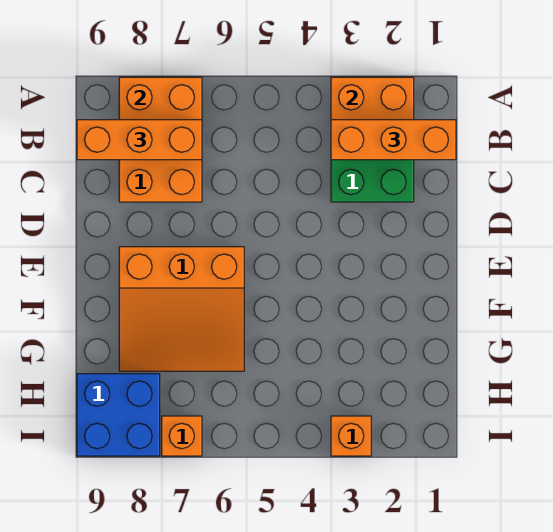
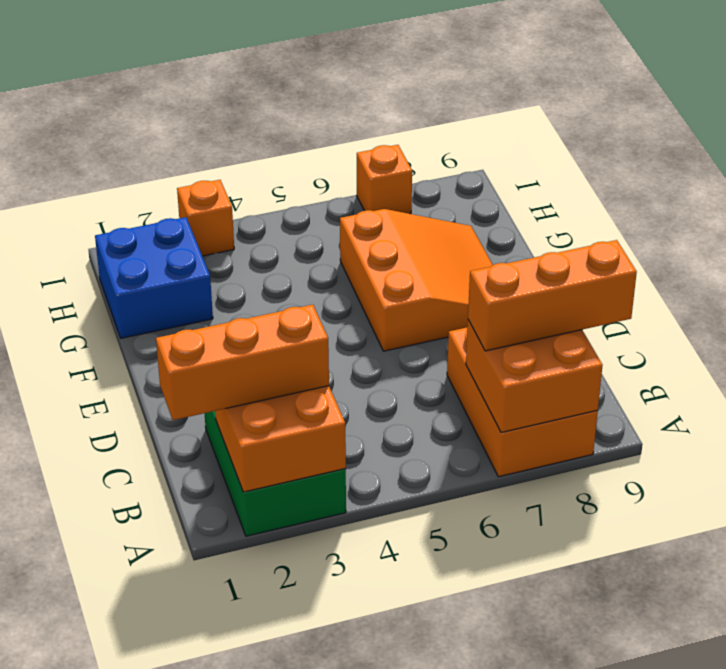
orange 3x3 slope [119,247,244,371] -> orange 3x3 slope turned to [340,209,493,351]
blue 2x2 brick [77,374,160,456] -> blue 2x2 brick moved to [95,217,213,338]

